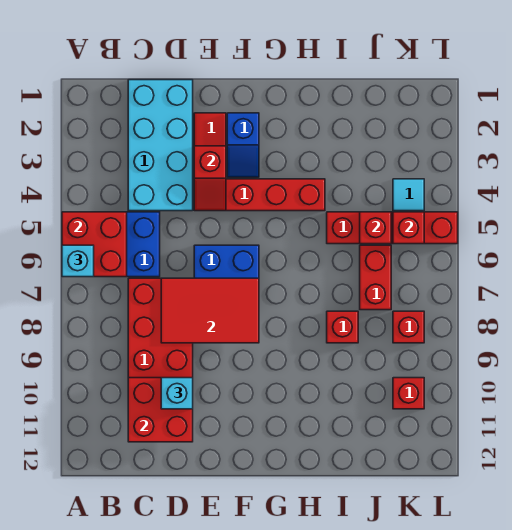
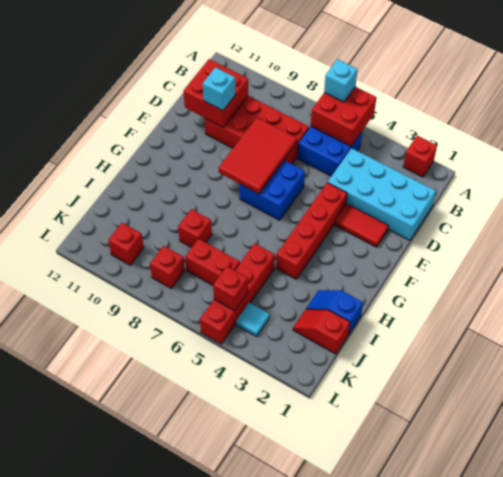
red 1x2 slope [194,146,226,211] -> red 1x2 slope moved to [293,309,350,354]
blue 1x2 slope [227,113,259,177] -> blue 1x2 slope moved to [306,290,363,334]
red 1x1 brick [360,212,391,244] -> red 1x1 brick moved to [403,136,437,177]

